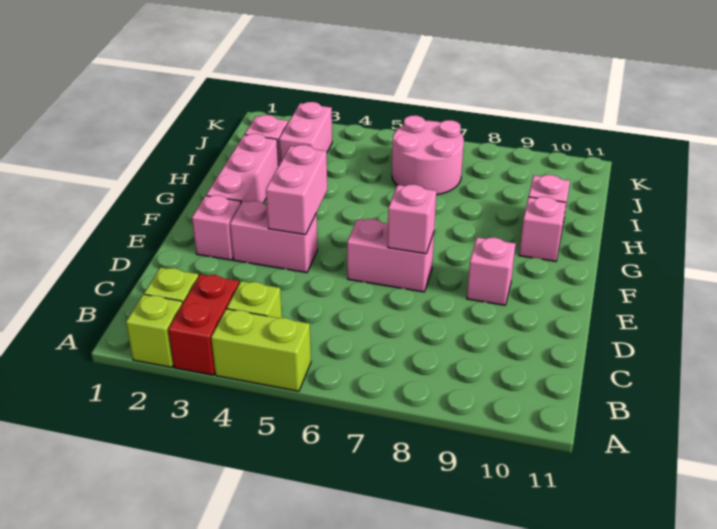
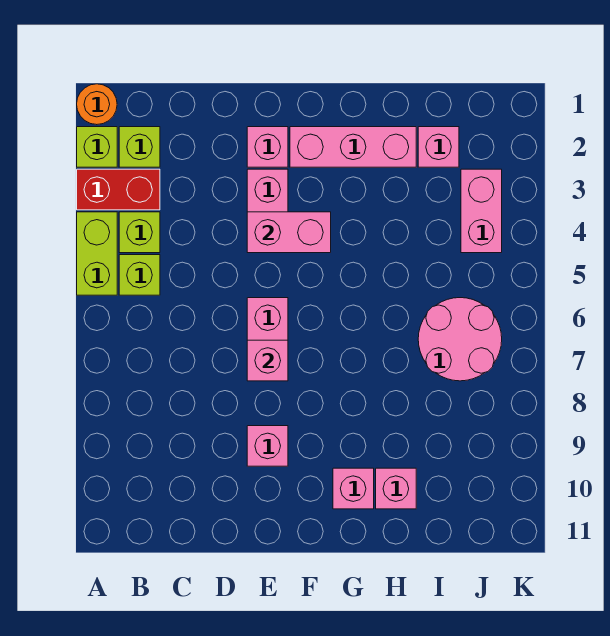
none -> orange 1x1 round brick [77,84,117,125]
none -> lime 1x1 brick [119,255,160,295]
pink 1x2 brick [279,102,332,162] -> pink 1x2 brick turned to [461,169,502,253]

